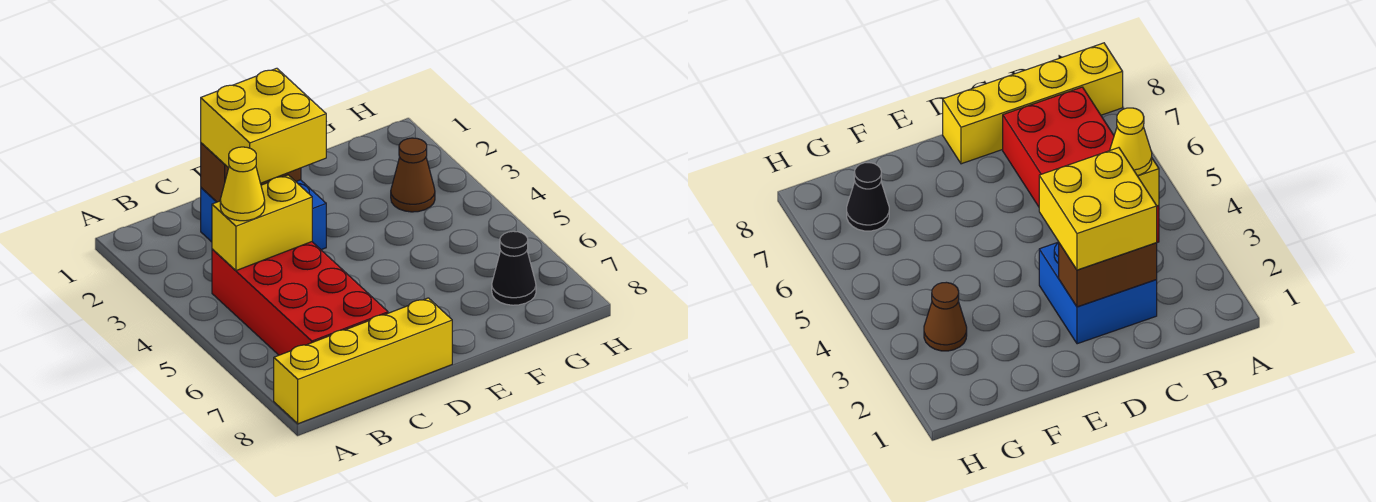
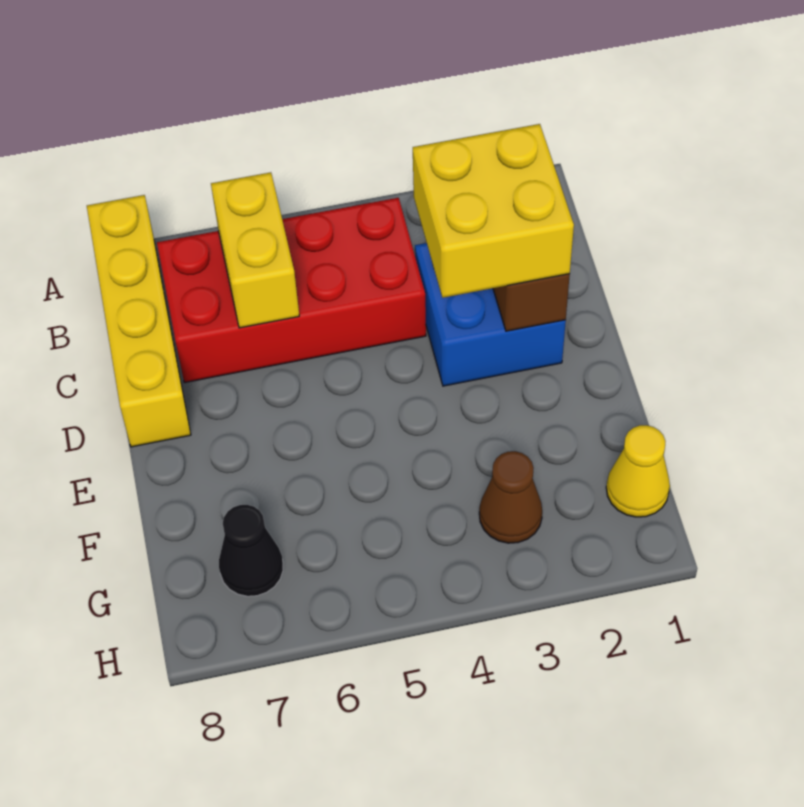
yellow 1x2 brick [212,175,312,271] -> yellow 1x2 brick moved to [211,172,299,328]
yellow 1x1 cone [220,147,265,221] -> yellow 1x1 cone moved to [606,425,670,517]

